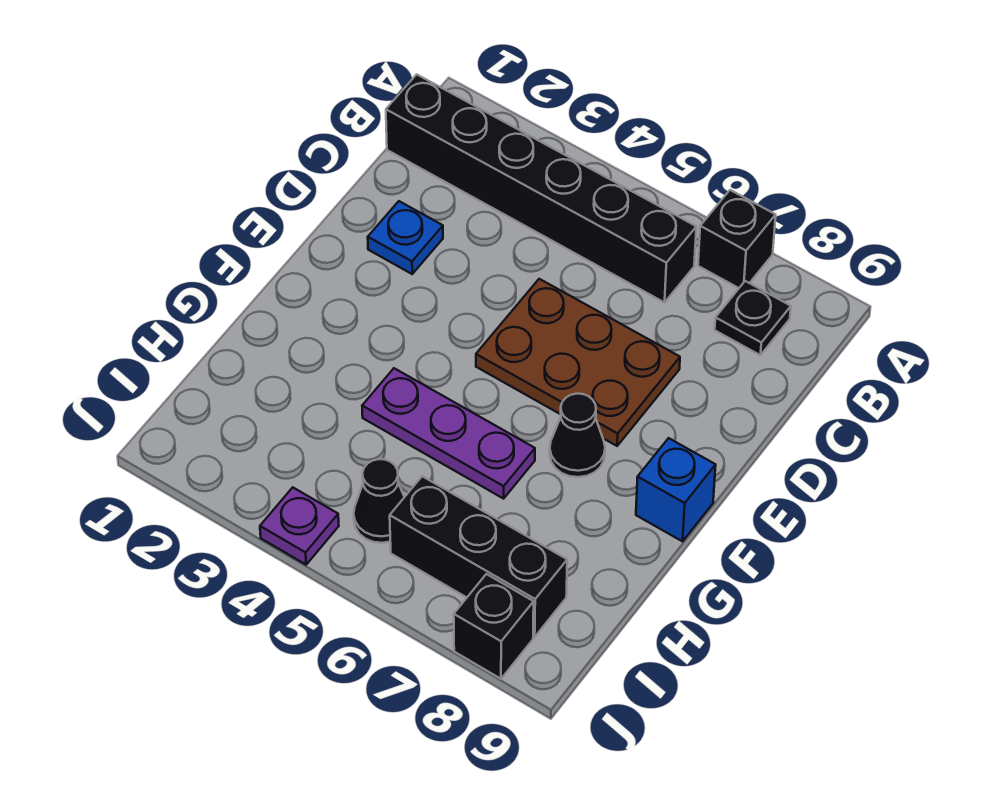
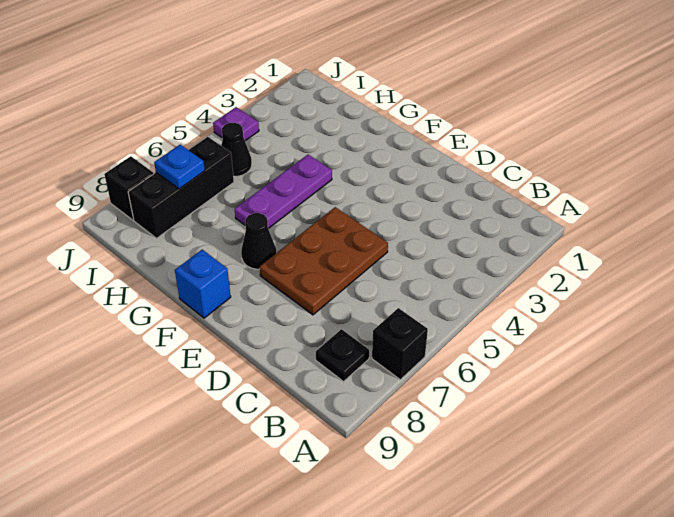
black 1x6 brick [386,74,696,302] -> none
blue 1x1 plate [368,201,443,274] -> blue 1x1 plate moved to [154,145,205,189]

